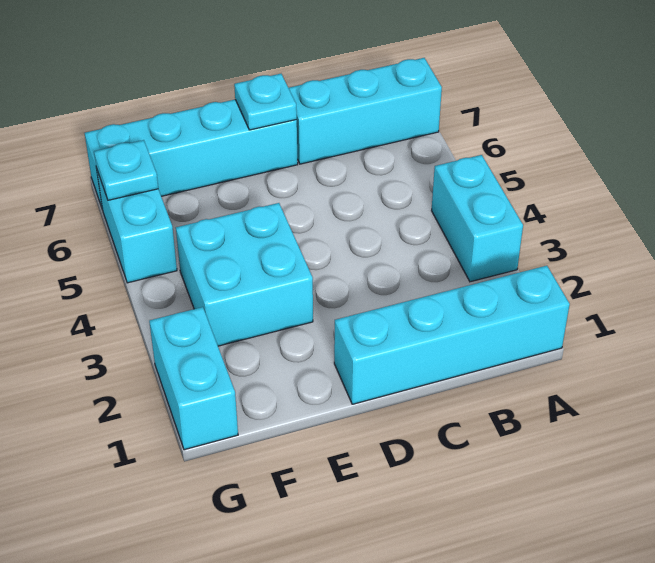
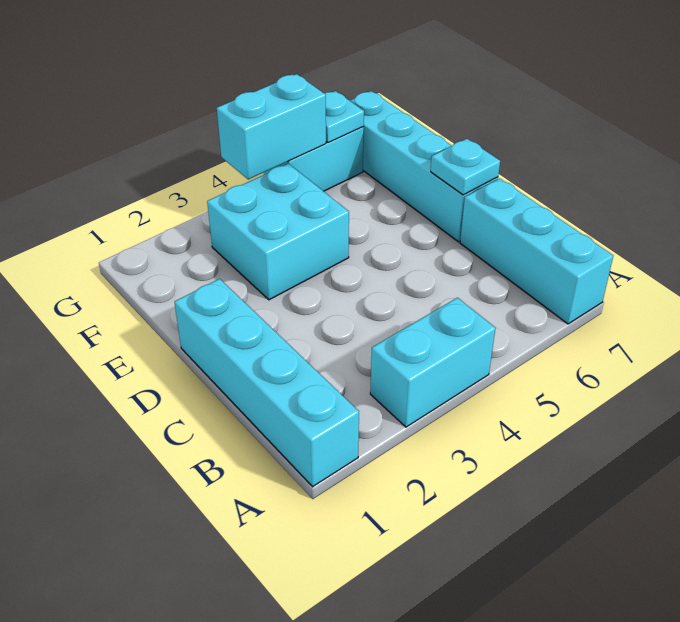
cyan 1x2 brick [149,307,238,450] -> cyan 1x2 brick moved to [217,74,326,180]

